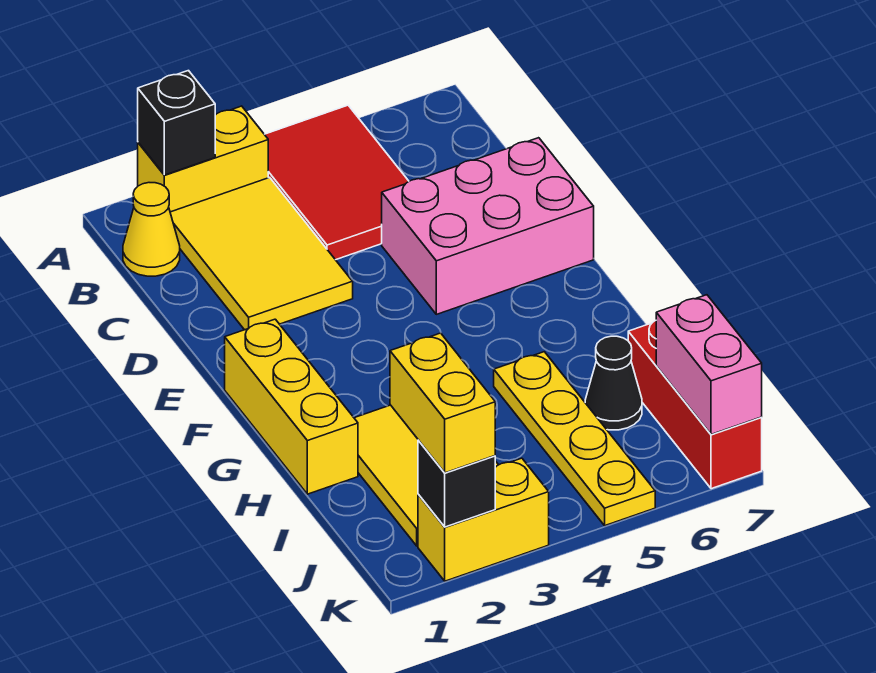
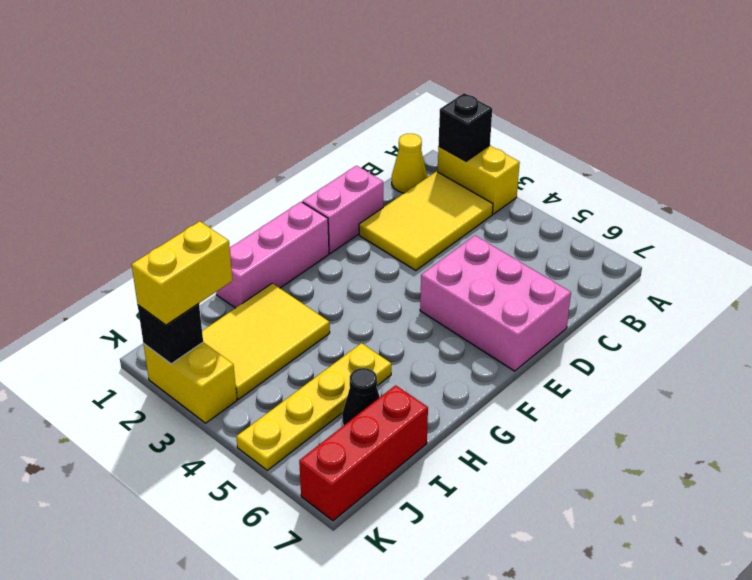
red 2x3 tile [264,105,409,260] -> none
yellow 1x3 brick [225,319,358,494] -> pink 1x3 brick [216,202,329,308]
pink 1x2 brick [656,295,762,434] -> pink 1x2 brick moved to [302,166,383,253]

